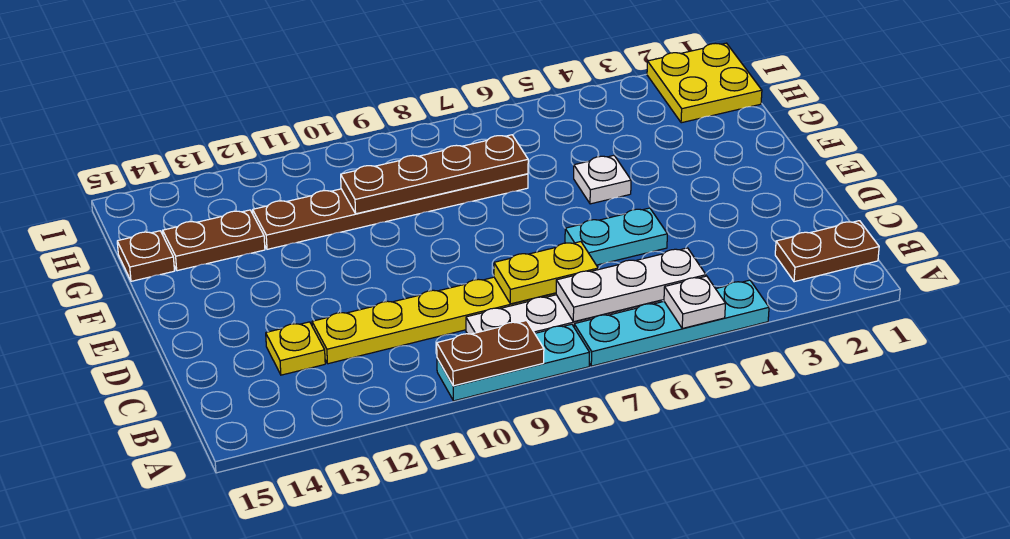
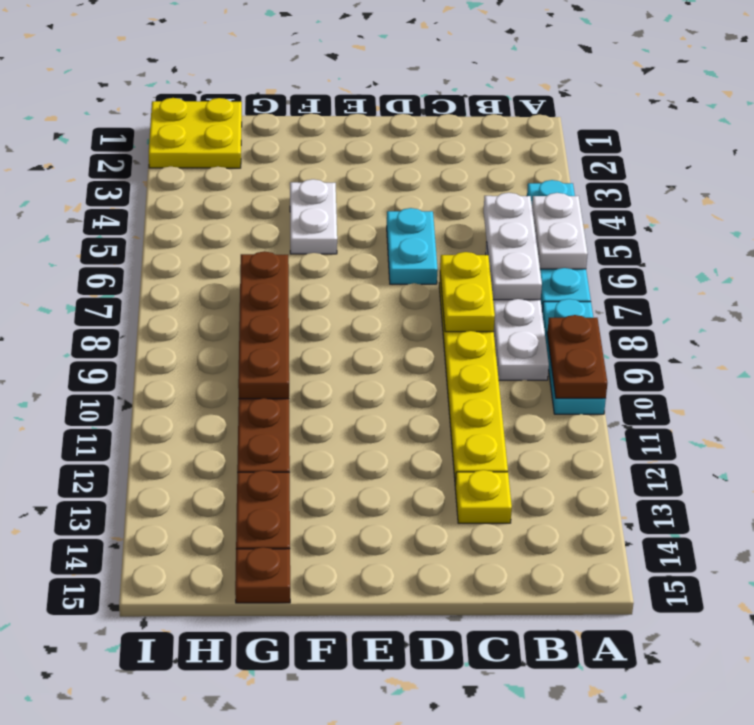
white 1x1 plate [664,276,725,328] -> white 1x2 plate [532,193,588,269]
brown 1x2 plate [775,221,879,282] -> none
white 1x1 plate [574,156,631,204] -> white 1x2 plate [290,179,337,254]

